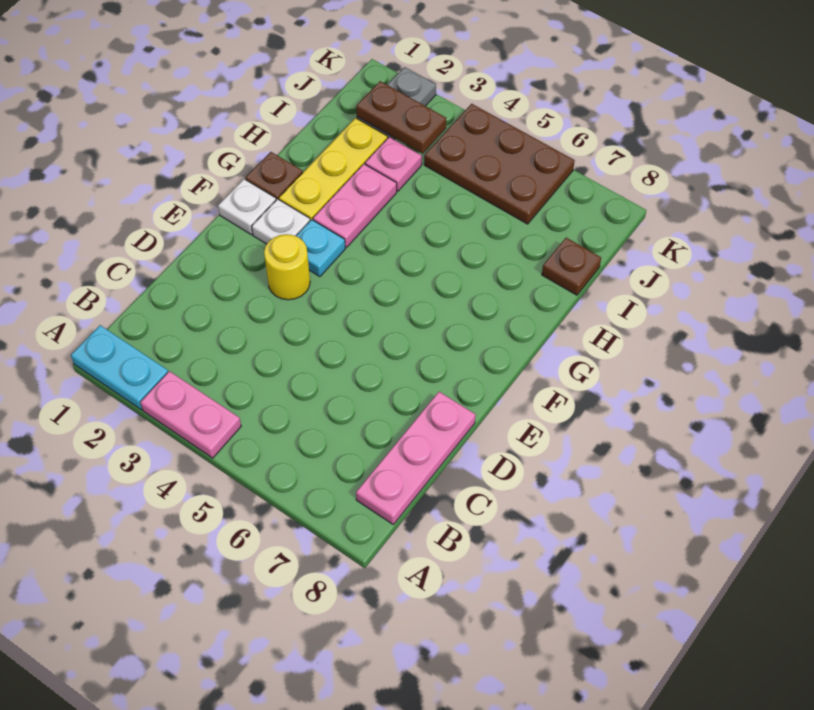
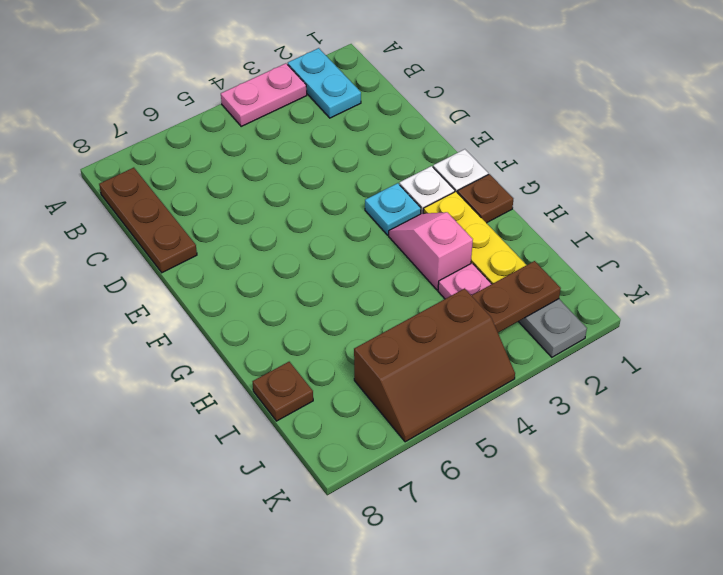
cyan 1x2 plate [71,325,168,410] -> cyan 1x2 plate turned to [288,48,361,118]
pink 1x3 plate [356,392,476,524] -> brown 1x3 plate [99,168,197,273]
yellow 1x1 round brick [264,234,310,300] -> none
pink 1x2 plate [313,164,397,248] -> pink 1x2 slope [389,212,473,290]
brown 2x3 plate [424,104,575,224] -> brown 2x3 slope [354,288,515,442]

